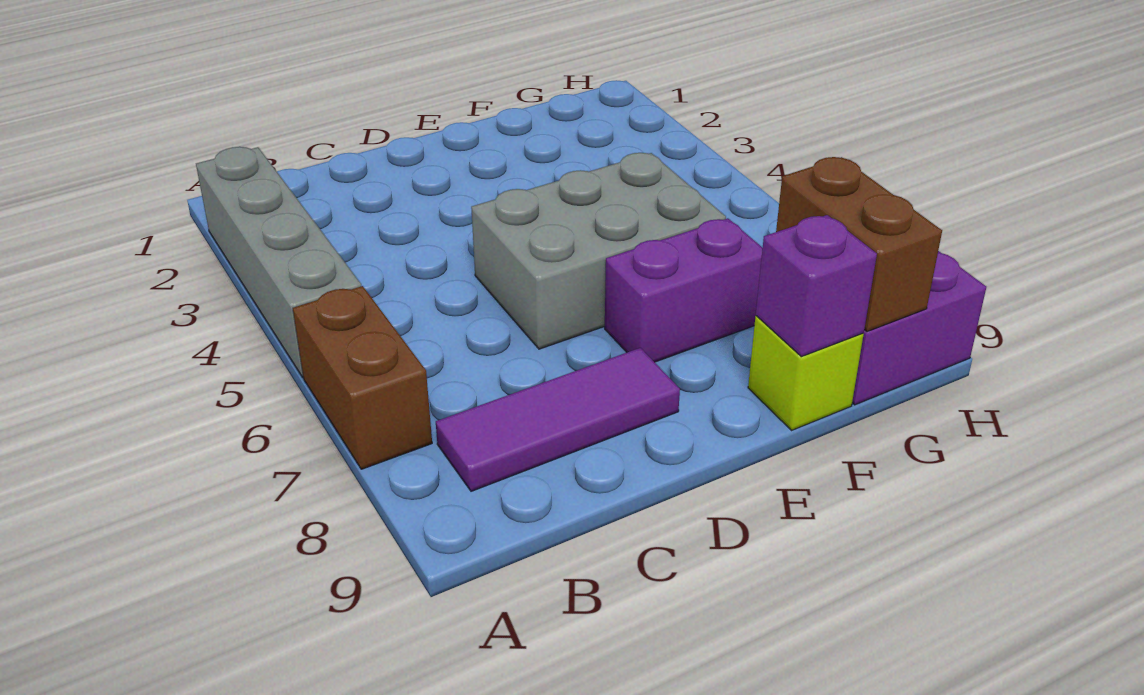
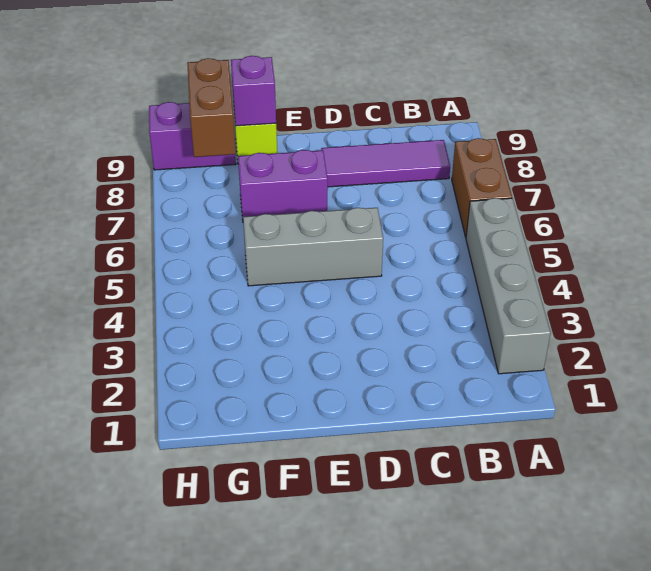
grey 2x3 brick [471,153,726,349] -> grey 1x3 brick [243,208,383,286]

